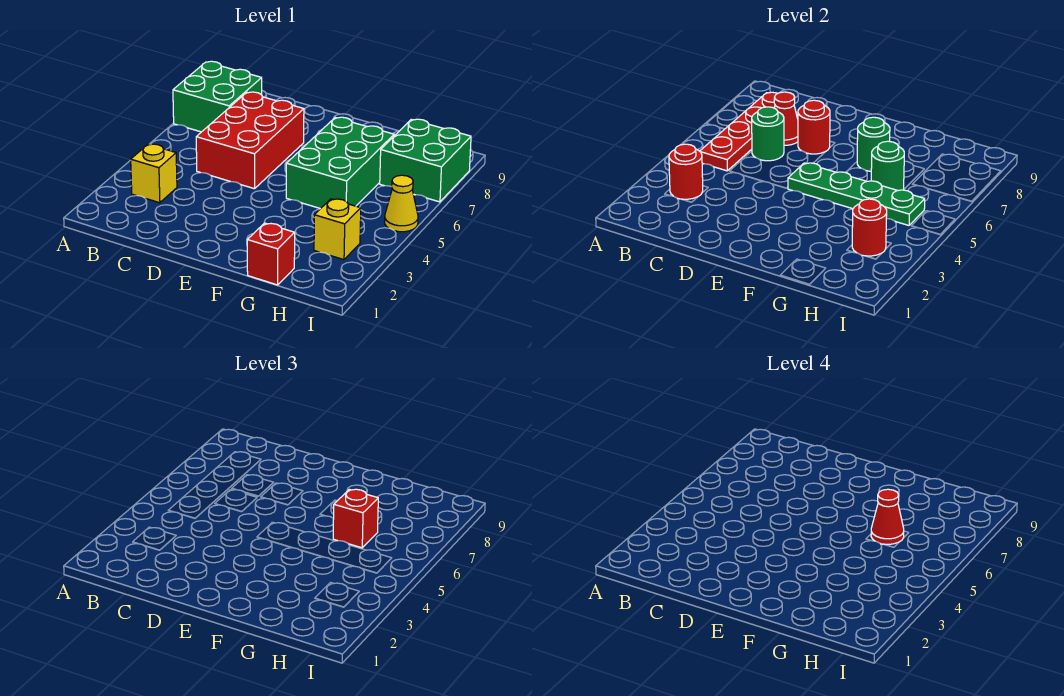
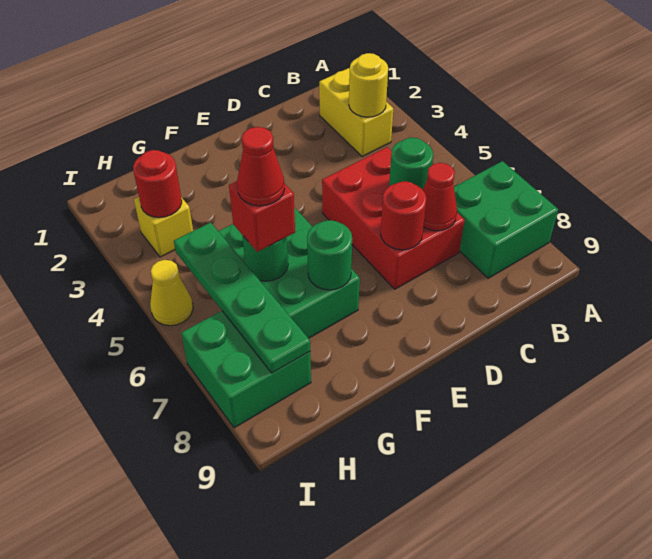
yellow 1x1 brick [131,144,177,203] -> yellow 1x2 brick [319,68,393,157]
red 1x1 round brick [669,144,703,199] -> yellow 1x1 round brick [349,53,388,117]
red 1x4 plate [700,92,778,171] -> none
green 1x4 plate [788,163,925,225] -> green 1x4 plate turned to [174,222,310,373]
red 1x1 brick [247,223,295,285] -> none

